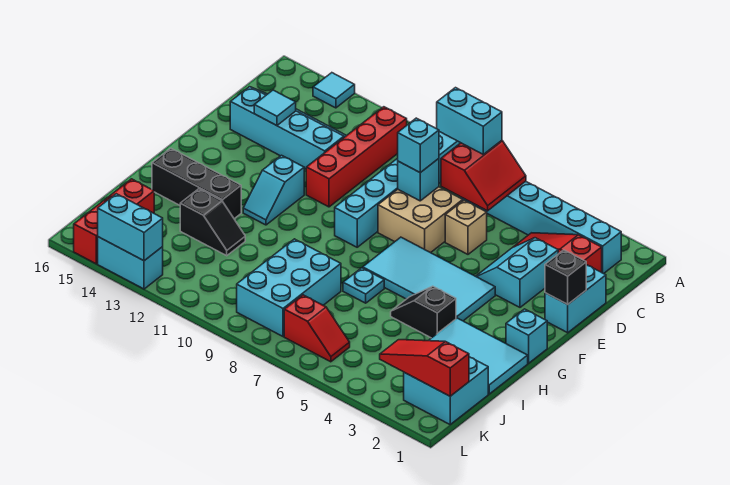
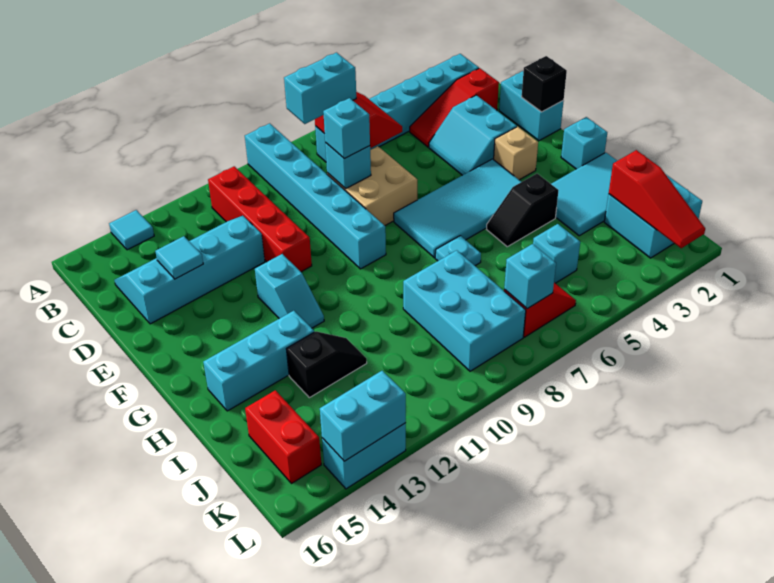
tan 1x1 brick [445,200,487,254] -> tan 1x1 brick moved to [494,127,538,180]
black 1x3 brick [152,148,241,219] -> cyan 1x3 brick [203,311,314,411]
none -> cyan 1x1 brick [533,224,580,283]
red 1x3 brick [74,179,154,264] -> red 1x2 brick [245,390,321,484]
red 1x3 slope [380,340,469,396] -> red 1x3 slope turned to [609,150,705,248]
none -> cyan 1x1 brick [504,244,556,309]

